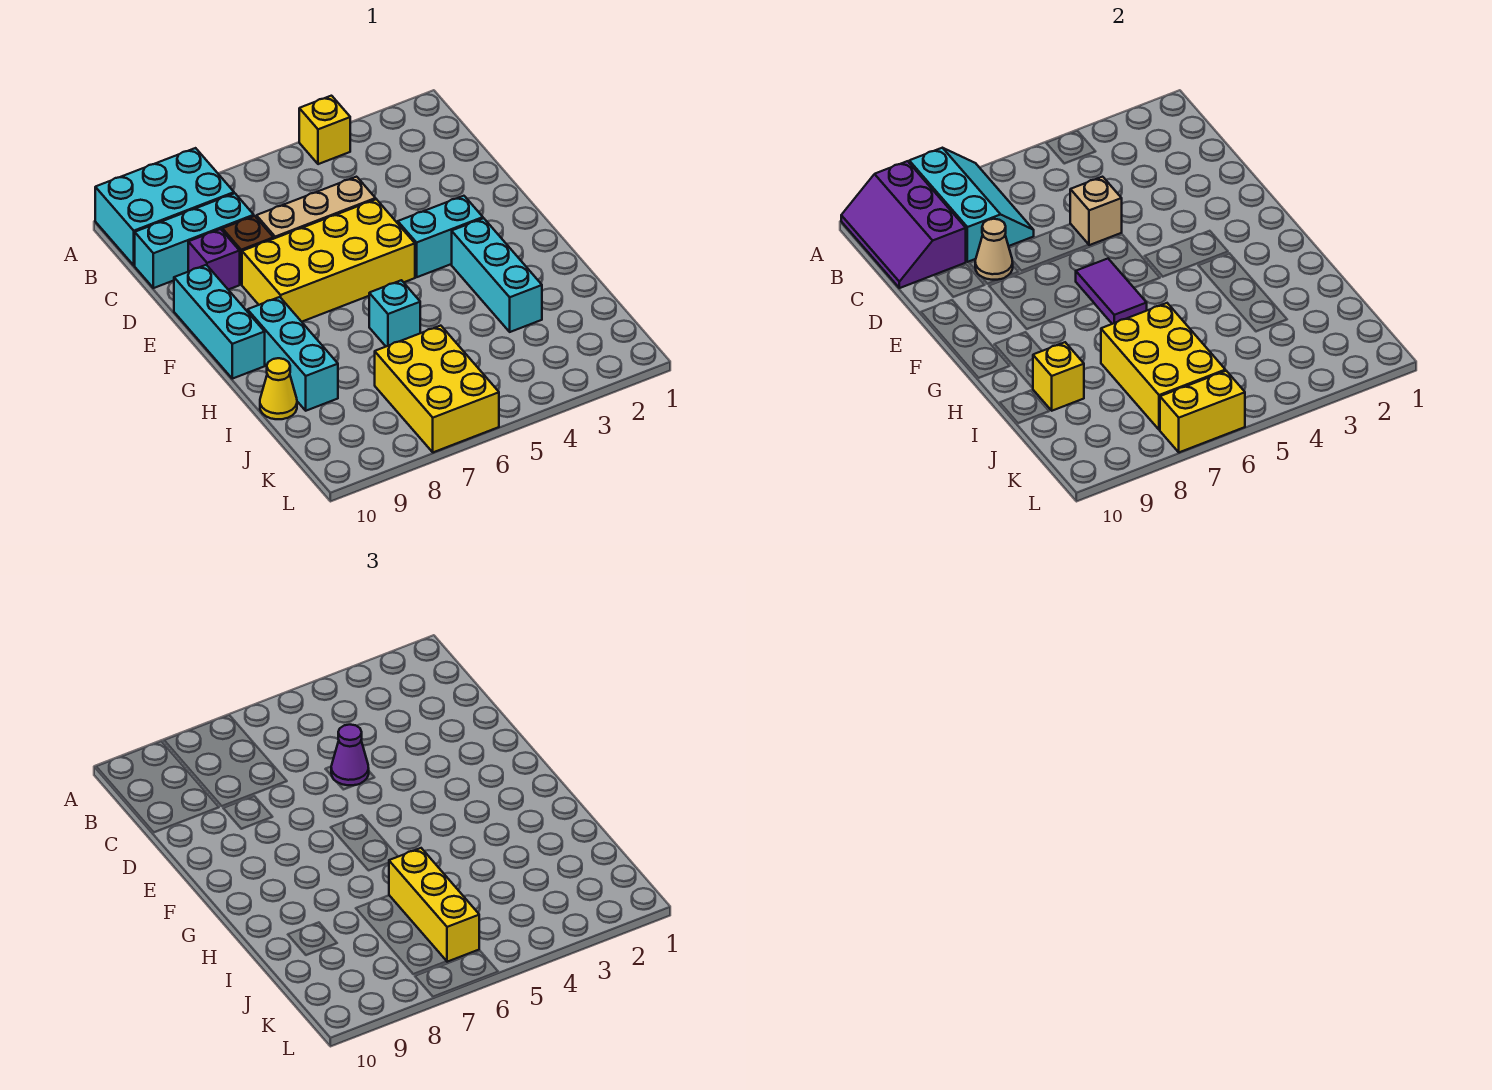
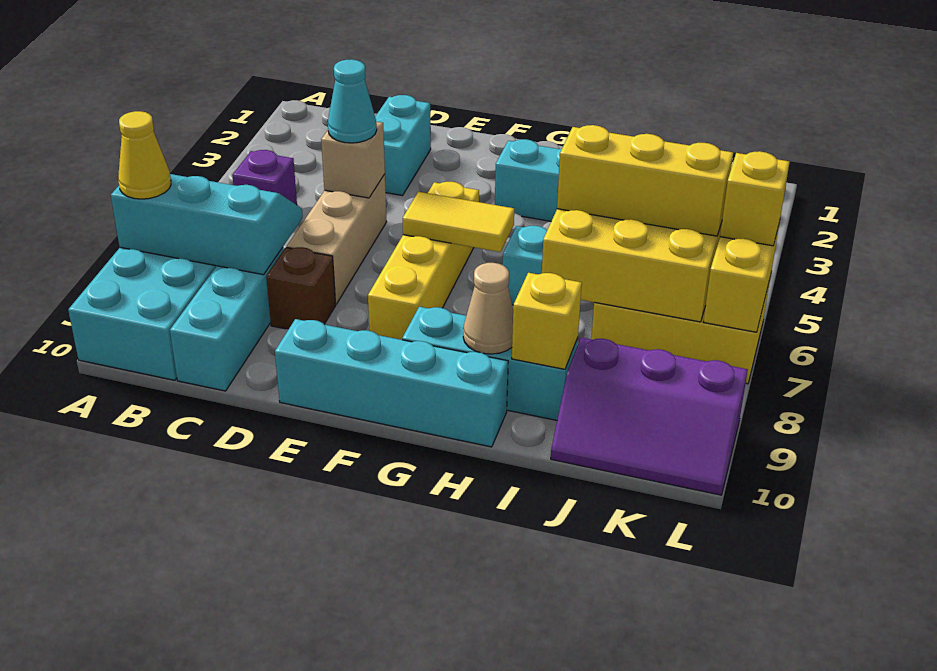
yellow 1x1 brick [299,96,350,164] -> yellow 1x1 brick moved to [720,151,789,246]
purple 2x3 slope [841,161,966,288] -> purple 2x3 slope moved to [551,338,748,495]
purple 1x1 cone [331,725,369,785] -> cyan 1x1 cone [328,59,377,143]
tan 1x1 cone [975,219,1013,280] -> tan 1x1 cone moved to [463,263,513,354]
purple 1x1 brick [188,229,240,290] -> purple 1x1 brick moved to [232,150,297,205]
yellow 2x4 brick [242,199,415,322] -> yellow 1x4 brick [368,181,479,340]
cyan 1x3 brick [174,265,265,379] -> cyan 1x4 brick [275,319,508,447]
cyan 1x2 brick [398,196,483,277] -> cyan 1x2 brick moved to [375,95,431,196]
purple 1x2 tile [1076,259,1147,324] -> yellow 1x2 tile [403,192,514,252]
yellow 1x1 cone [260,358,297,419] -> yellow 1x1 cone moved to [118,111,171,199]

